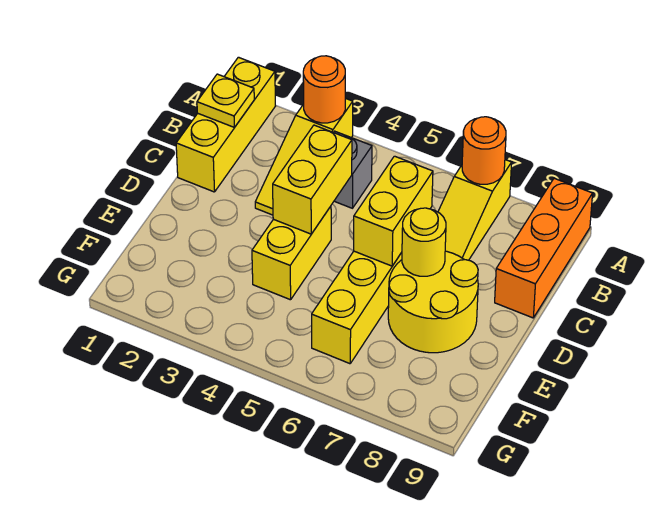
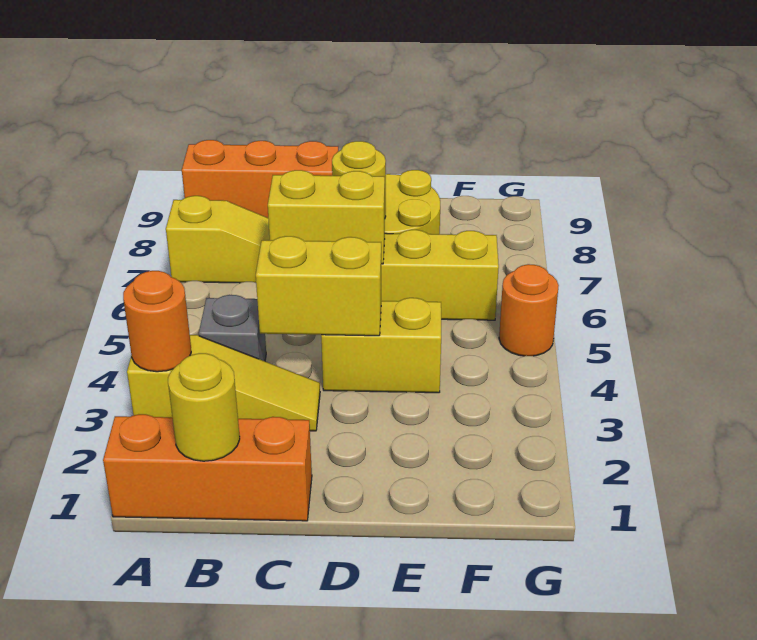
yellow 1x3 brick [176,57,275,192] -> orange 1x3 brick [103,414,312,521]
orange 1x1 round brick [462,117,506,184] -> orange 1x1 round brick moved to [499,264,559,356]
yellow 1x1 plate [197,74,254,127] -> yellow 1x1 round brick [168,353,240,461]

